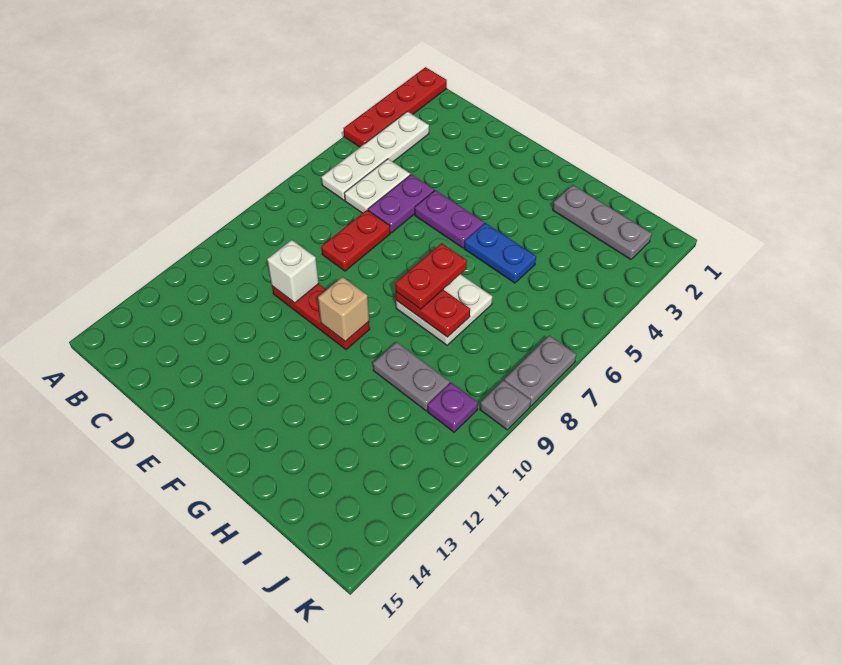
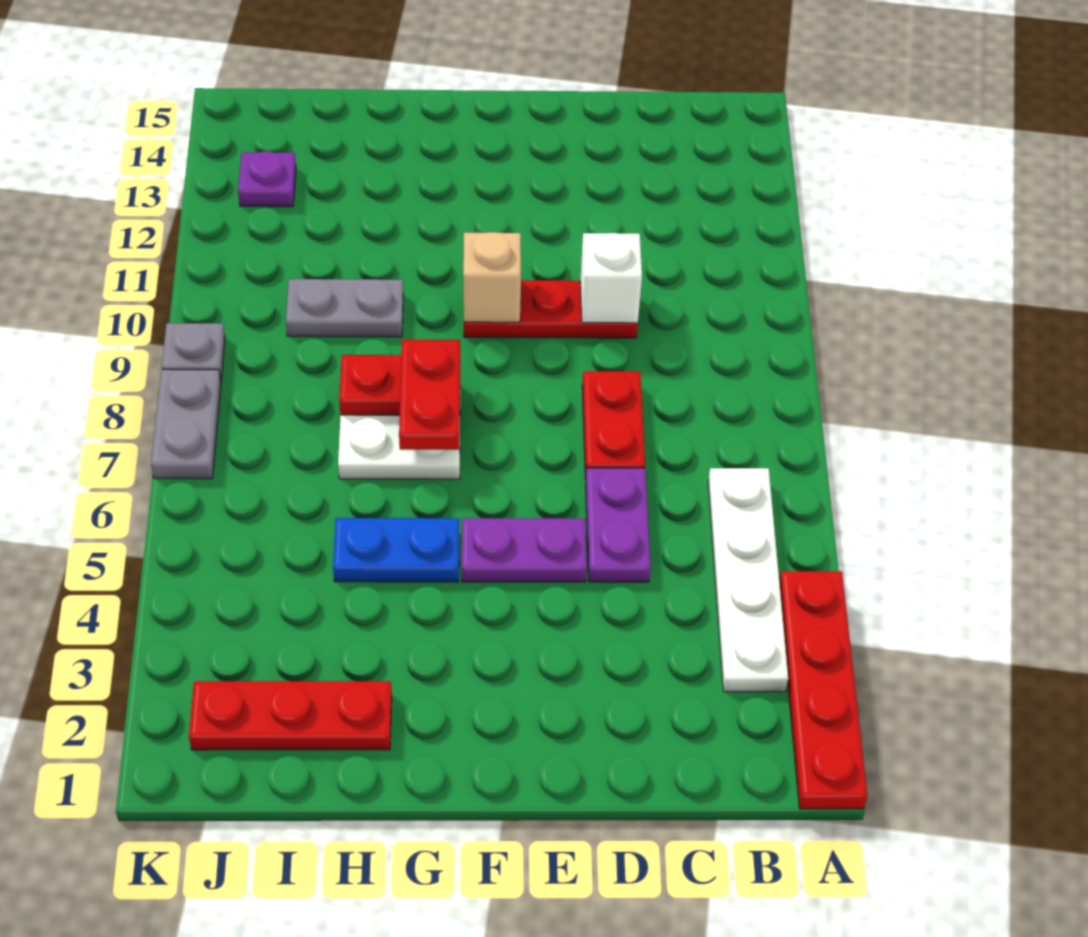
white 1x2 plate [344,159,410,213] -> none
grey 1x3 plate [553,185,652,259] -> red 1x3 plate [189,681,392,750]
purple 1x1 plate [427,382,478,432] -> purple 1x1 plate moved to [238,151,296,207]

